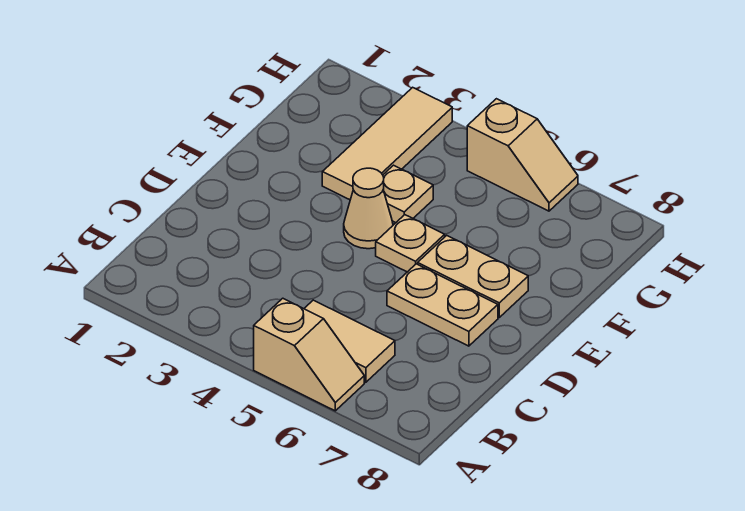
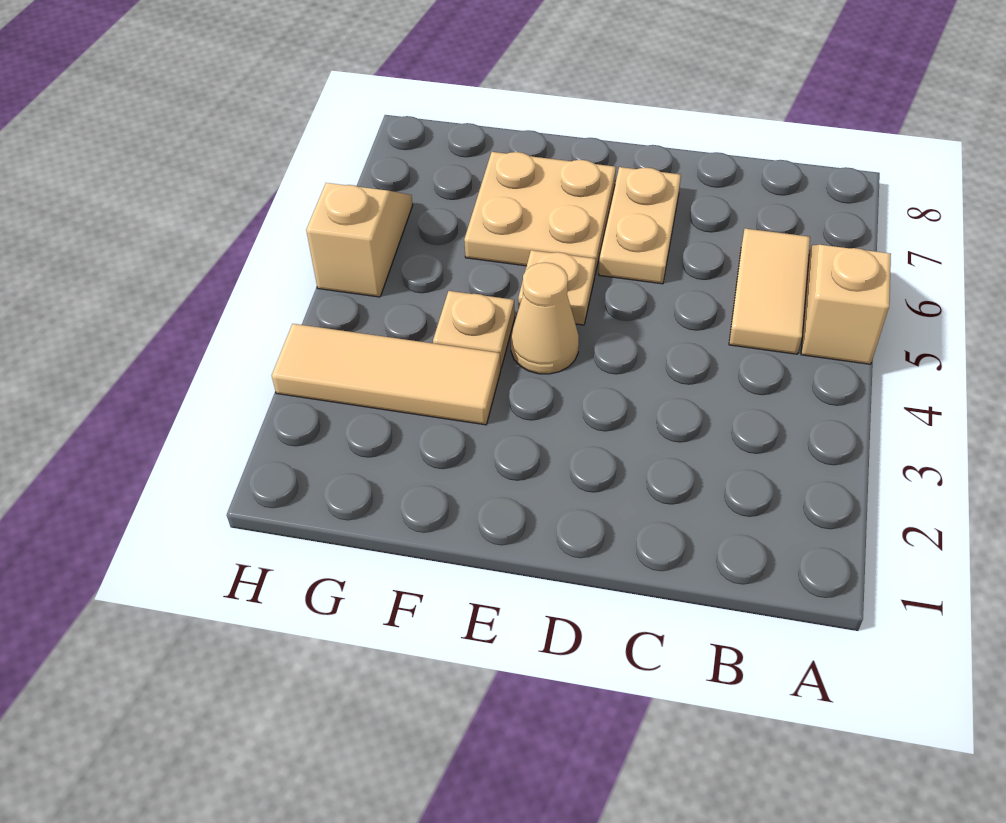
tan 1x2 plate [418,235,528,317] -> tan 2x2 plate [464,152,616,274]

